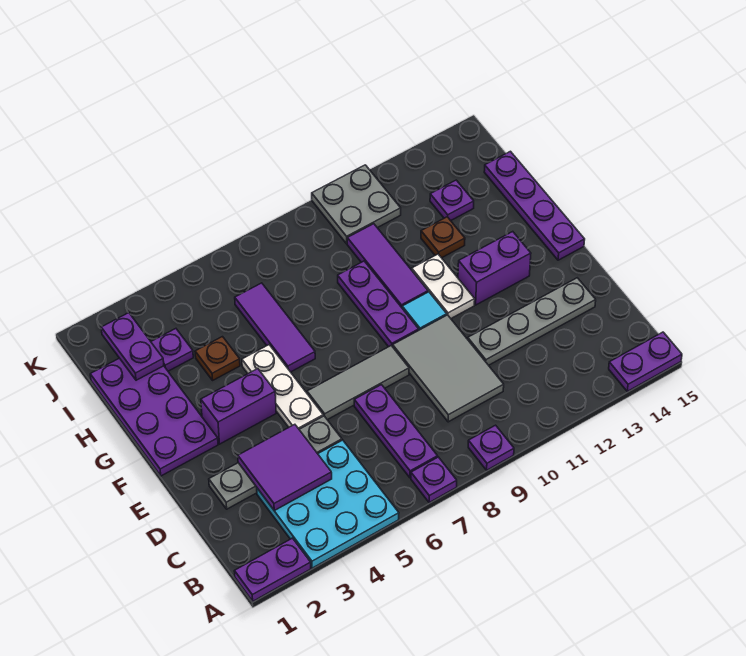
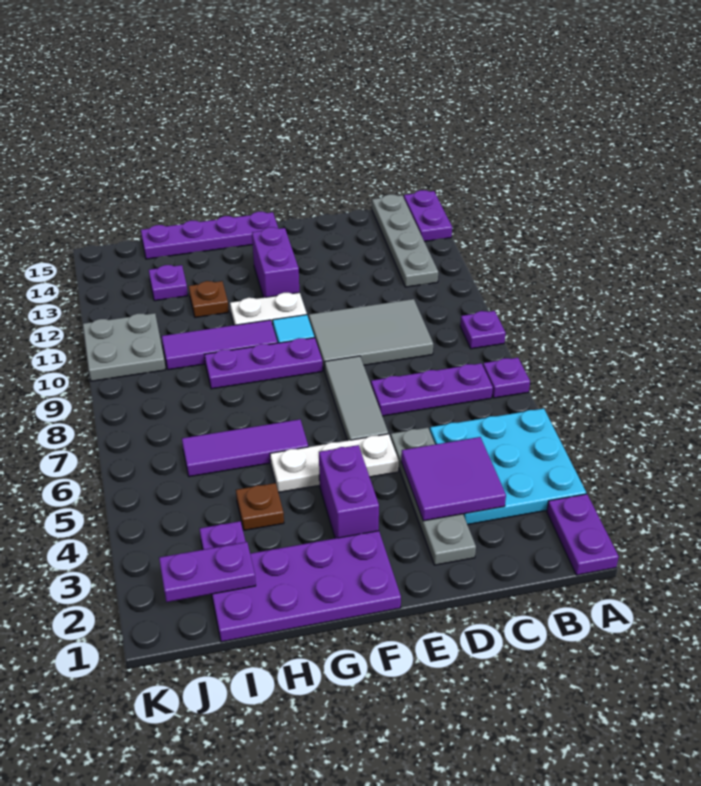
grey 1x4 plate [468,278,596,365] -> grey 1x4 plate moved to [372,194,438,287]

